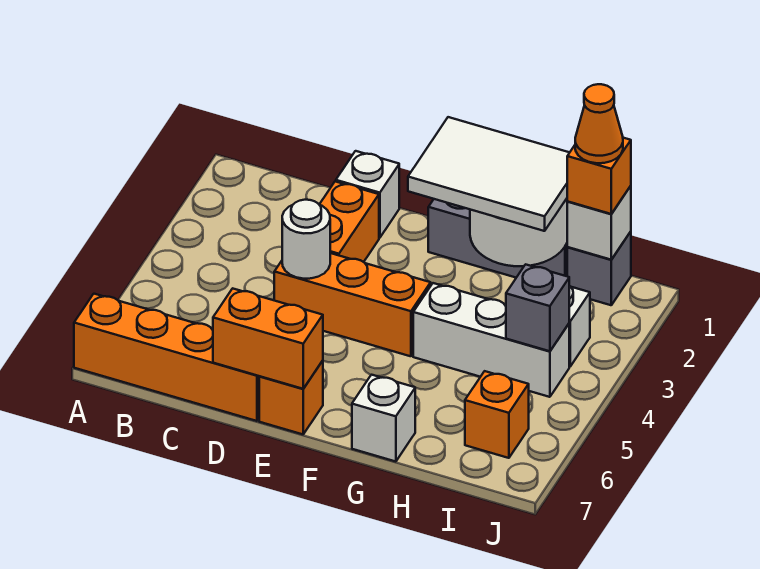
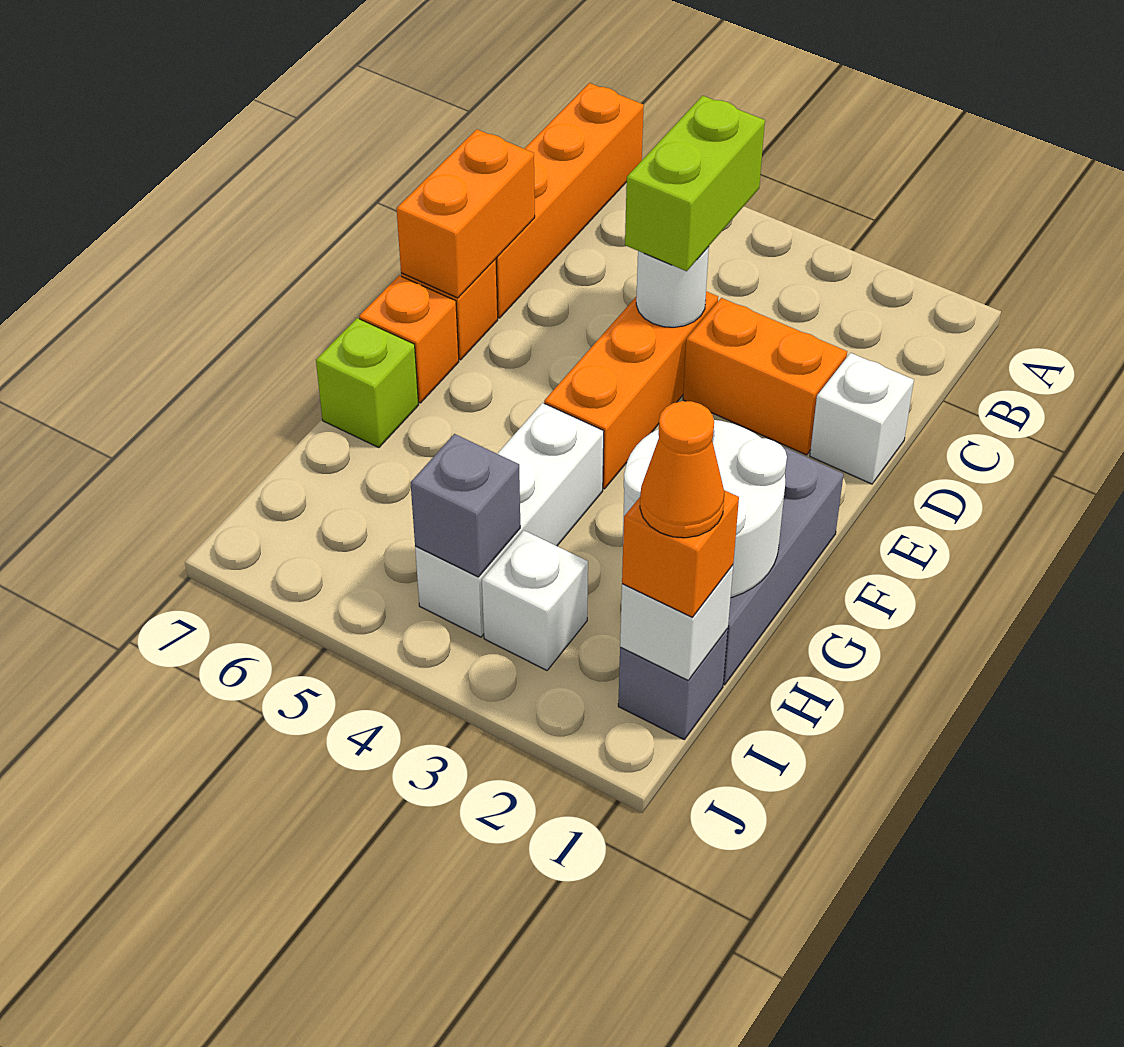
none -> lime 1x2 brick [625,96,765,271]
white 2x3 tile [408,117,570,231] -> none
white 1x1 brick [352,375,415,462] -> lime 1x1 brick [316,318,419,448]
orange 1x1 brick [465,371,529,458] -> orange 1x1 brick moved to [359,276,459,403]

